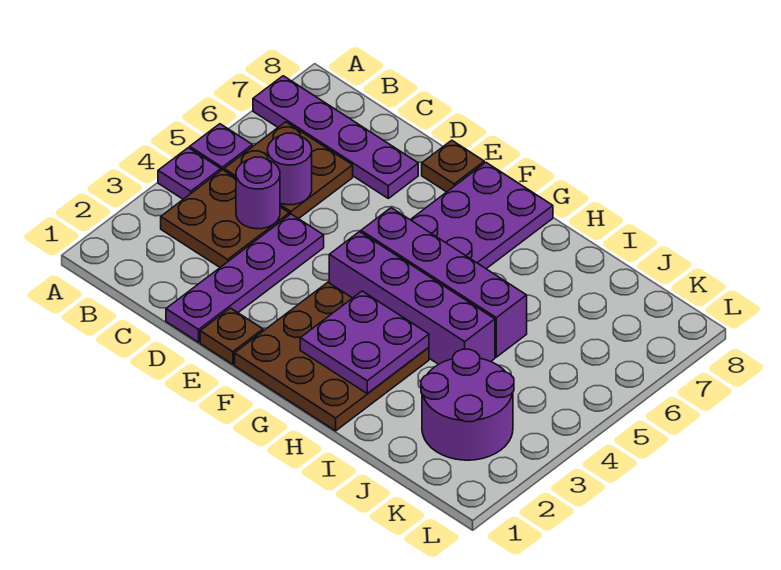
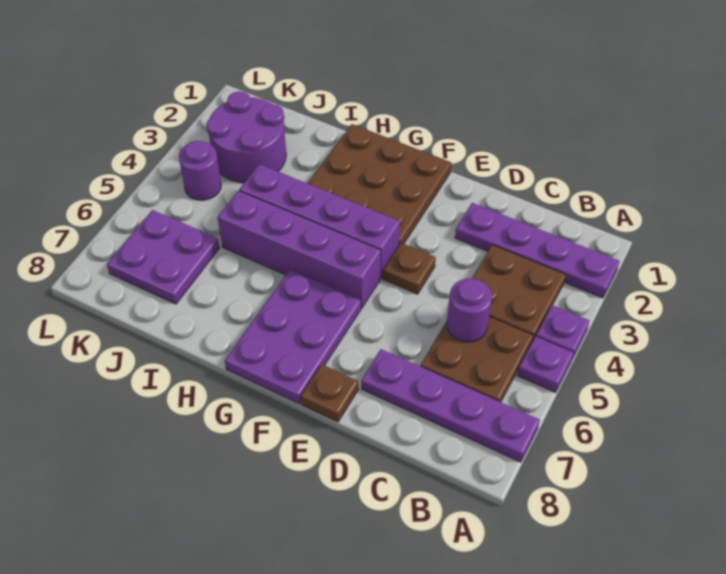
purple 1x1 round brick [236,157,280,229] -> purple 1x1 round brick moved to [179,141,221,200]
purple 1x4 plate [166,214,324,342] -> purple 1x4 plate turned to [455,203,620,298]
brown 1x1 plate [200,308,263,364] -> brown 1x1 plate moved to [383,243,436,294]
purple 2x2 plate [300,291,429,394] -> purple 2x2 plate moved to [107,210,220,304]

